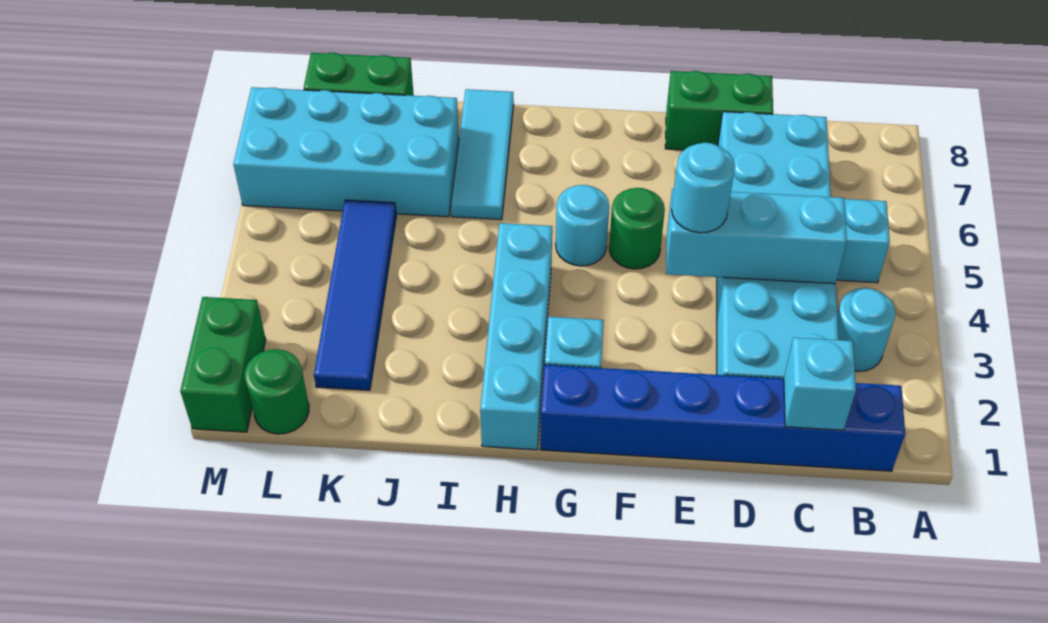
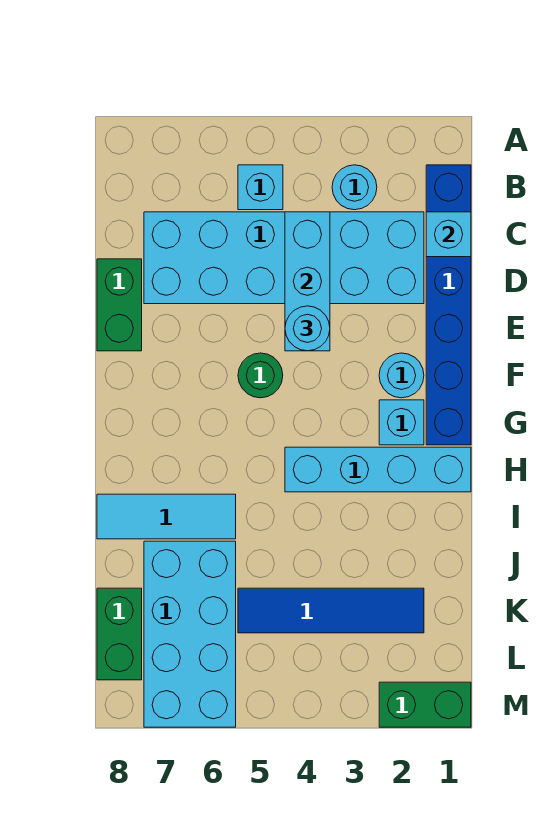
cyan 1x1 round brick [556,185,609,266] -> cyan 1x1 round brick moved to [379,353,424,398]
green 1x1 round brick [245,349,309,434] -> none

